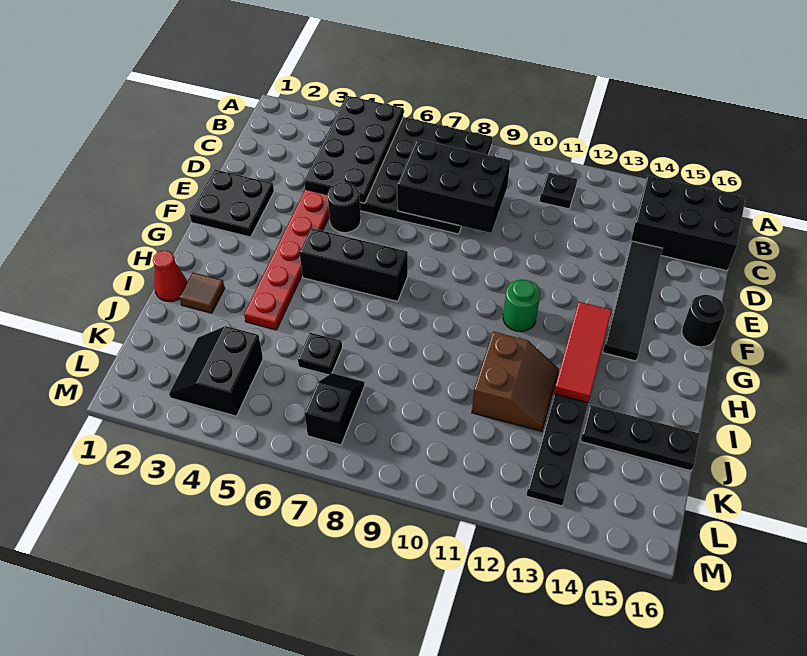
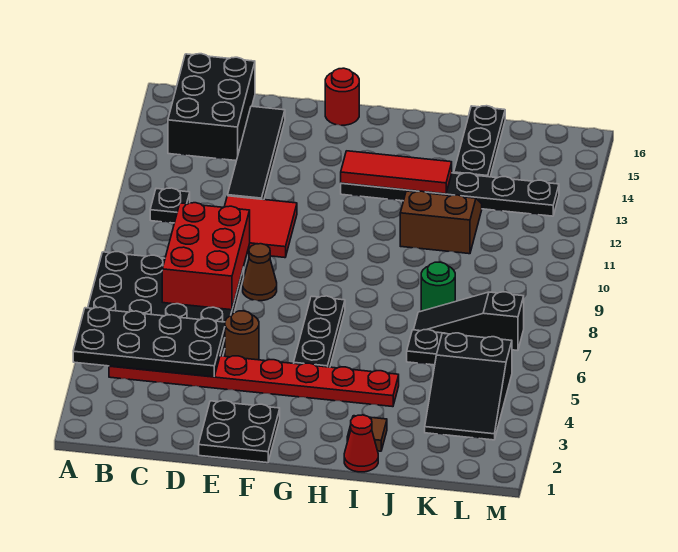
black 2x3 brick [397,139,510,233] -> red 2x3 brick [162,203,250,310]
none -> red 2x2 tile [224,196,297,258]
black 1x4 tile [603,241,662,361] -> black 1x4 tile turned to [228,106,285,200]
black 1x1 round brick [328,182,361,233] -> brown 1x1 round brick [225,311,259,360]
none -> brown 1x1 cone [243,244,277,301]
black 1x1 round brick [682,295,725,347] -> red 1x1 round brick [325,68,359,125]
black 1x3 brick [300,228,408,301] -> black 1x3 plate [294,296,345,367]
green 1x1 round brick [503,280,540,332] -> green 1x1 round brick moved to [421,262,455,311]
black 2x2 slope [169,326,263,416] -> black 2x3 slope [425,333,512,440]
black 1x2 slope [305,373,365,445] -> black 1x3 slope [414,292,524,351]

